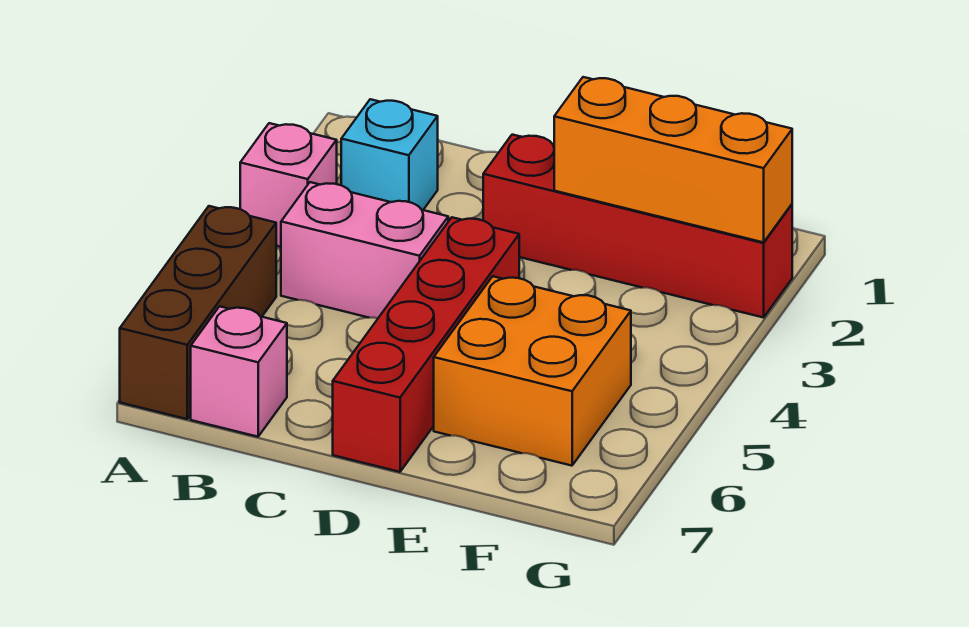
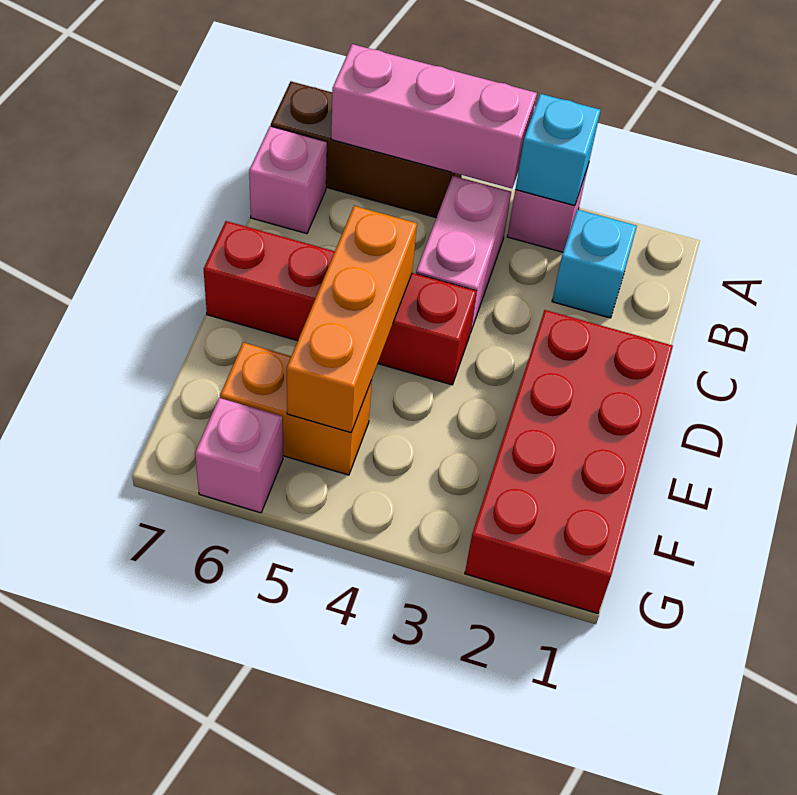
none -> cyan 1x1 brick [515,94,600,206]
none -> pink 1x3 brick [331,44,537,189]
red 1x4 brick [483,135,792,318] -> red 2x4 brick [465,310,673,613]
orange 1x3 brick [554,77,792,242] -> orange 1x3 brick moved to [287,206,417,433]
orange 2x2 brick [434,276,631,466] -> orange 1x2 brick [220,342,372,475]
none -> pink 1x1 brick [195,398,283,513]

